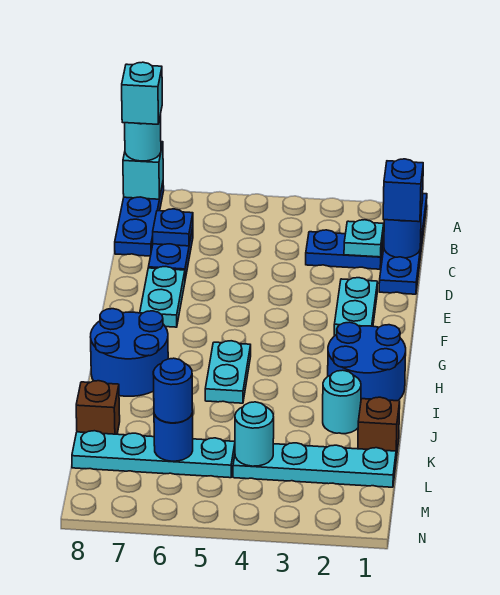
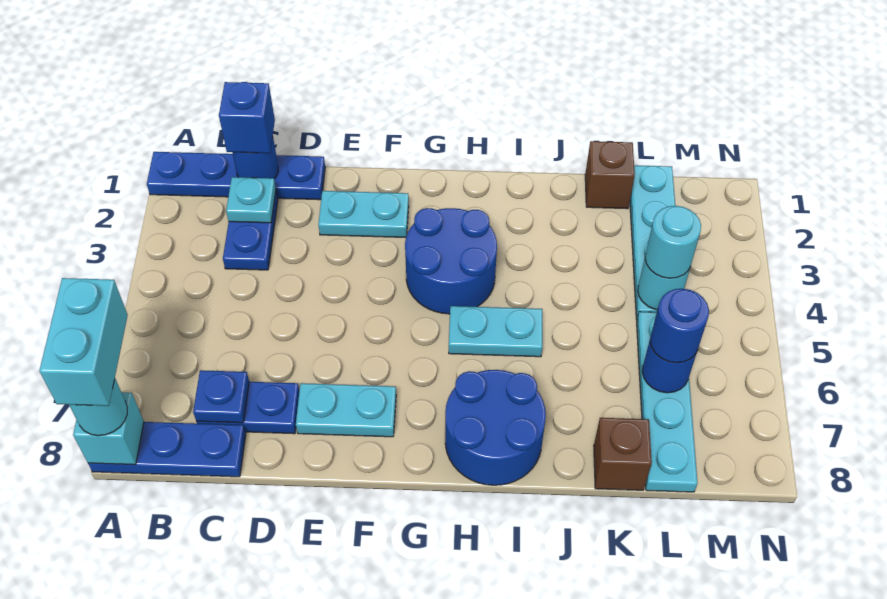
cyan 1x1 brick [122,62,162,124] -> cyan 1x2 brick [39,278,128,406]
blue 2x2 round brick [328,322,406,401] -> blue 2x2 round brick moved to [405,208,497,314]
cyan 1x1 round brick [323,370,361,434] -> cyan 1x1 round brick moved to [645,206,701,278]

